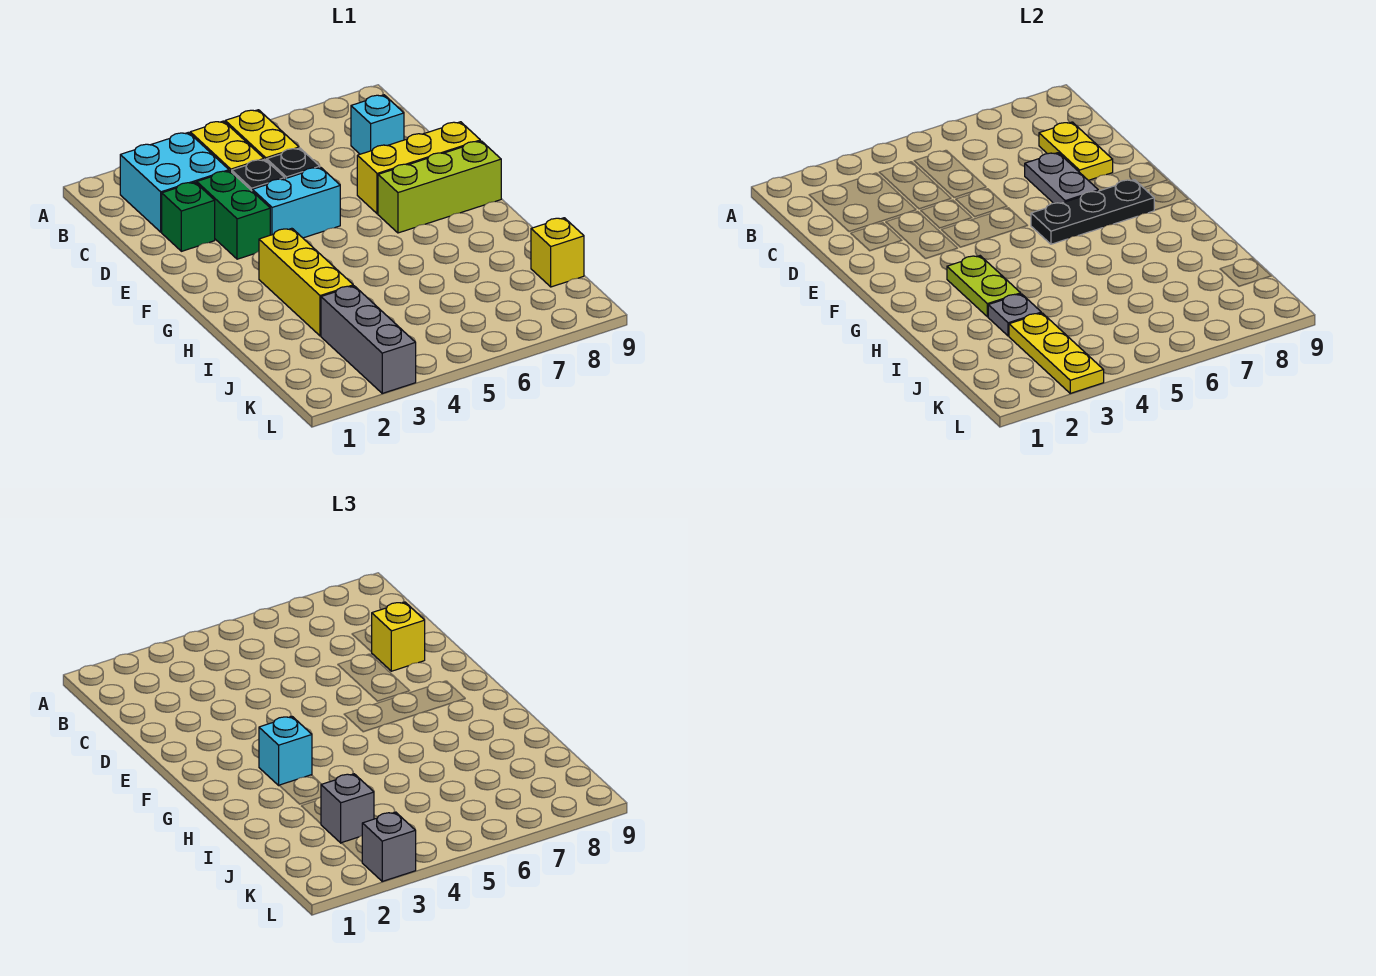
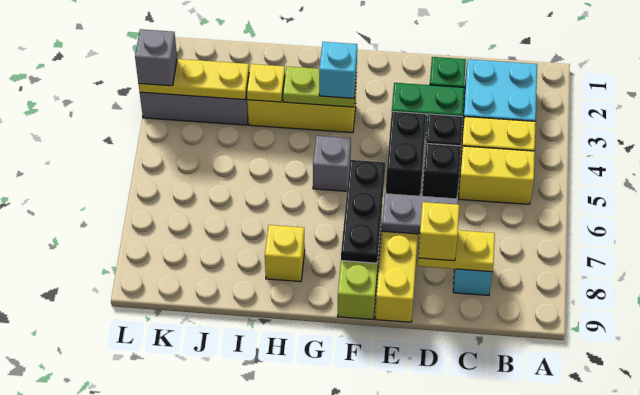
cyan 1x2 brick [252,167,340,238] -> black 1x2 brick [386,111,426,196]
grey 1x1 plate [988,294,1041,336] -> yellow 1x1 plate [247,64,285,102]
grey 1x1 brick [321,774,374,843] -> grey 1x1 brick moved to [313,136,351,191]
yellow 1x1 brick [531,218,584,287] -> yellow 1x1 brick moved to [265,225,305,282]

